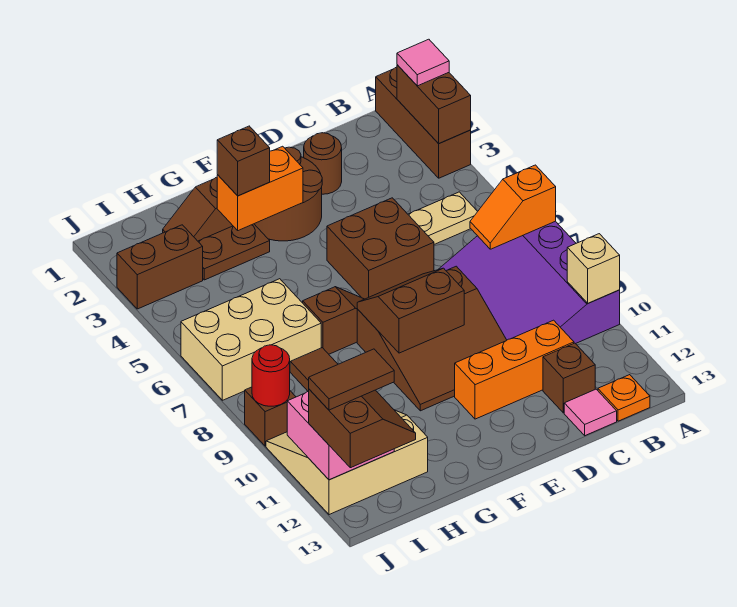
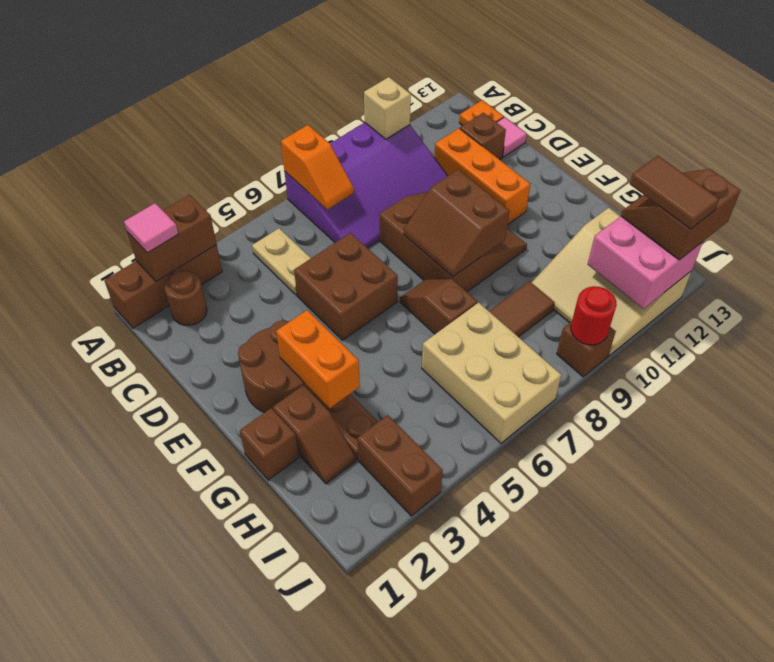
brown 1x1 round brick [304,133,342,194] -> brown 1x1 round brick moved to [164,271,207,325]
brown 1x1 brick [217,126,270,196] -> brown 1x1 brick moved to [240,408,299,480]

